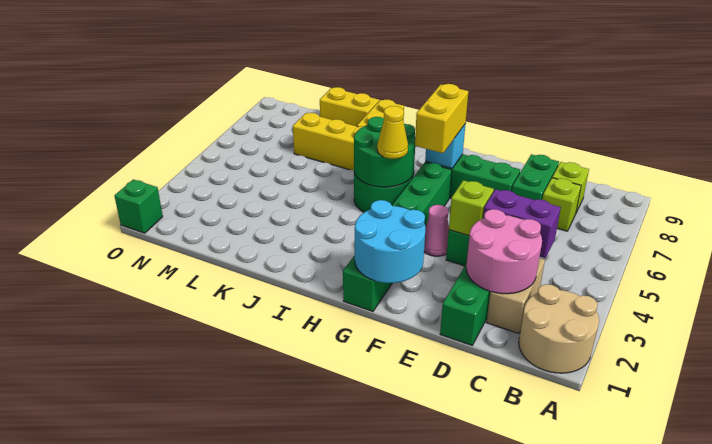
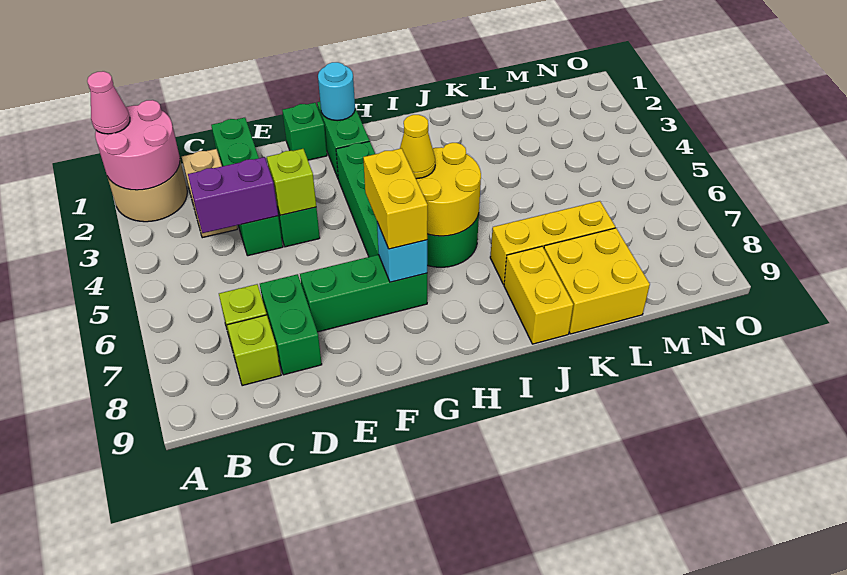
pink 2x2 round brick [466,209,542,294] -> pink 2x2 round brick moved to [95,100,180,190]
cyan 2x2 round brick [355,200,425,283] -> cyan 1x1 round brick [318,62,355,121]
pink 1x1 cone [424,205,449,256] -> pink 1x1 cone moved to [87,71,130,134]
green 2x2 round brick [354,117,415,187] -> yellow 2x2 round brick [416,143,481,236]
yellow 1x2 brick [320,87,379,126] -> yellow 2x2 brick [544,228,650,334]
green 1x1 brick [115,179,163,233] -> green 1x1 brick moved to [282,103,327,160]

